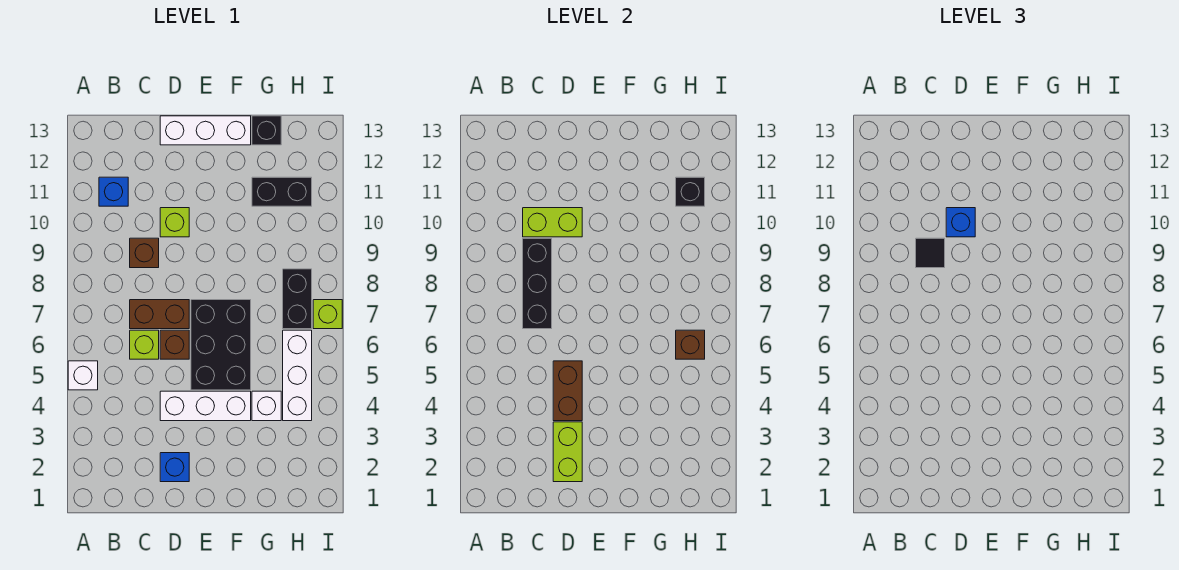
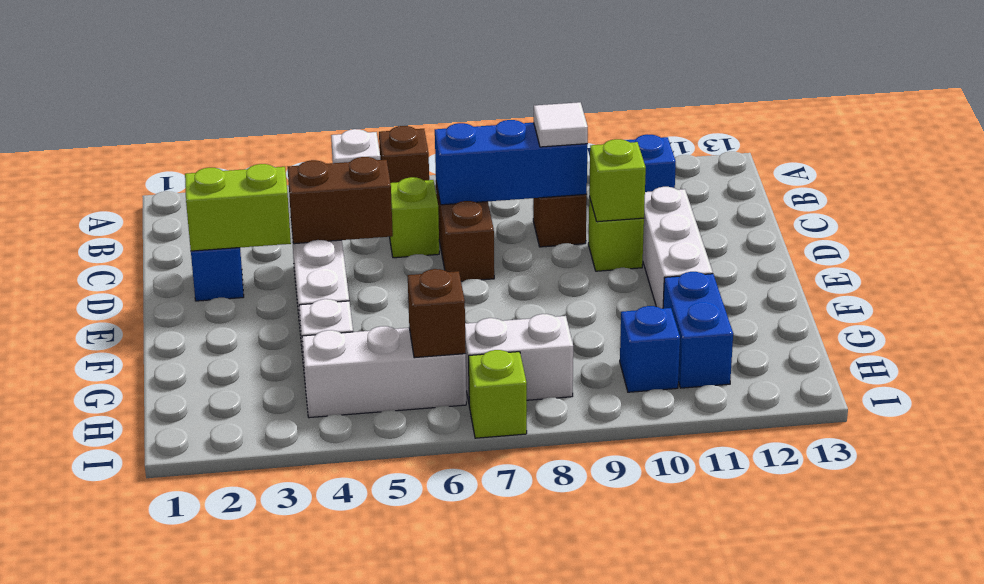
black 1x3 brick [523,238,552,329] -> blue 1x3 brick [435,120,587,205]
black 1x1 tile [916,238,945,268] -> white 1x1 tile [534,102,588,147]
lime 1x2 brick [523,208,582,237] -> lime 1x1 brick [589,139,646,222]
brown 1x1 brick [160,330,189,359] -> brown 1x1 brick moved to [379,126,429,183]
blue 1x1 brick [946,208,975,237] -> blue 1x1 brick moved to [620,306,680,392]
white 1x3 brick [160,116,251,145] -> white 1x3 brick moved to [643,187,713,309]
black 2x3 brick [191,300,251,390] -> none
black 1x2 brick [252,177,312,206] -> blue 1x2 brick [663,272,733,388]
black 1x1 brick [252,116,281,145] -> none
black 1x2 brick [283,269,312,329] -> white 1x2 brick [465,314,573,402]
black 1x1 brick [676,177,705,206] -> none

